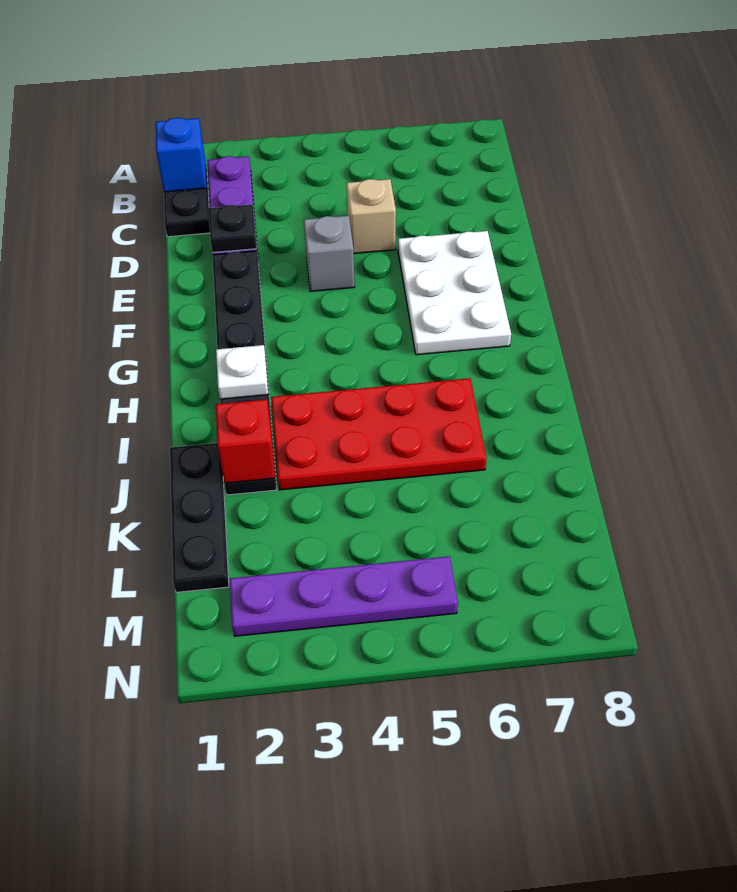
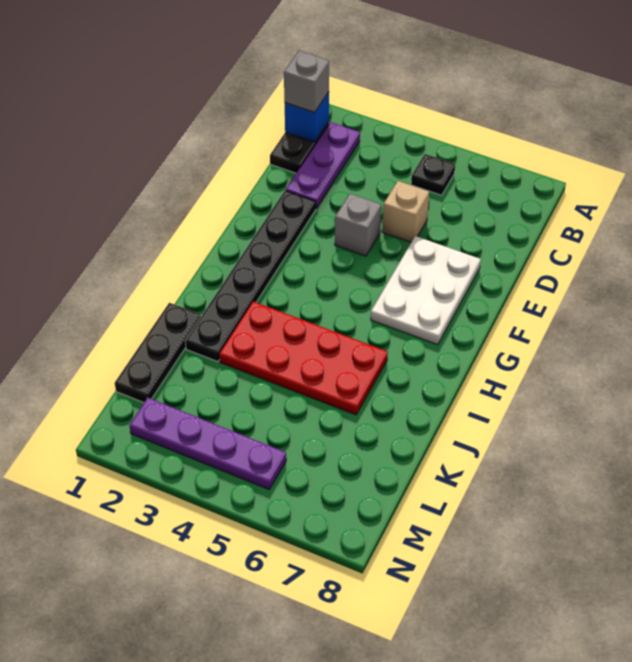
none -> grey 1x1 brick [284,51,329,112]
black 1x1 plate [209,205,257,253] -> black 1x1 plate moved to [411,154,455,195]
white 1x1 plate [216,345,269,399] -> none
red 1x1 brick [216,399,275,483] -> none

